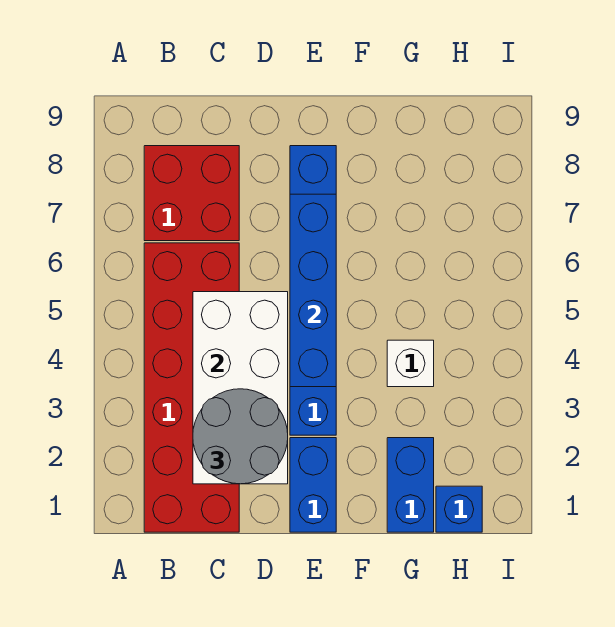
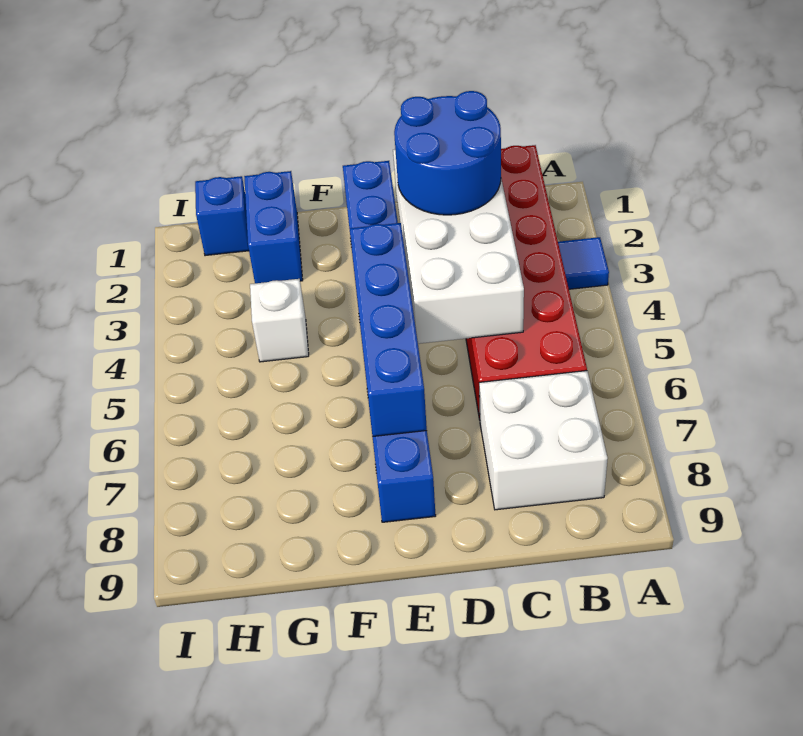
none -> blue 1x1 tile [558,237,609,289]
red 2x2 brick [144,146,239,241] -> white 2x2 brick [479,371,608,510]
grey 2x2 round brick [193,389,288,484] -> blue 2x2 round brick [394,91,501,215]

